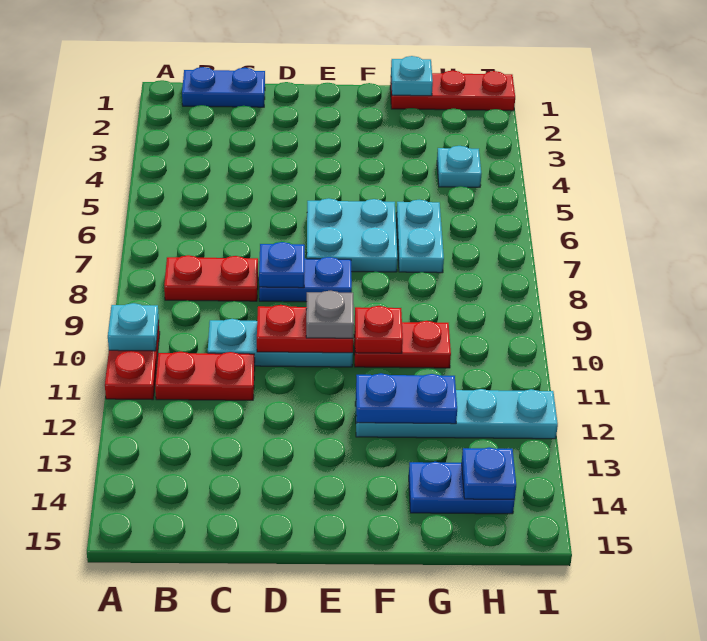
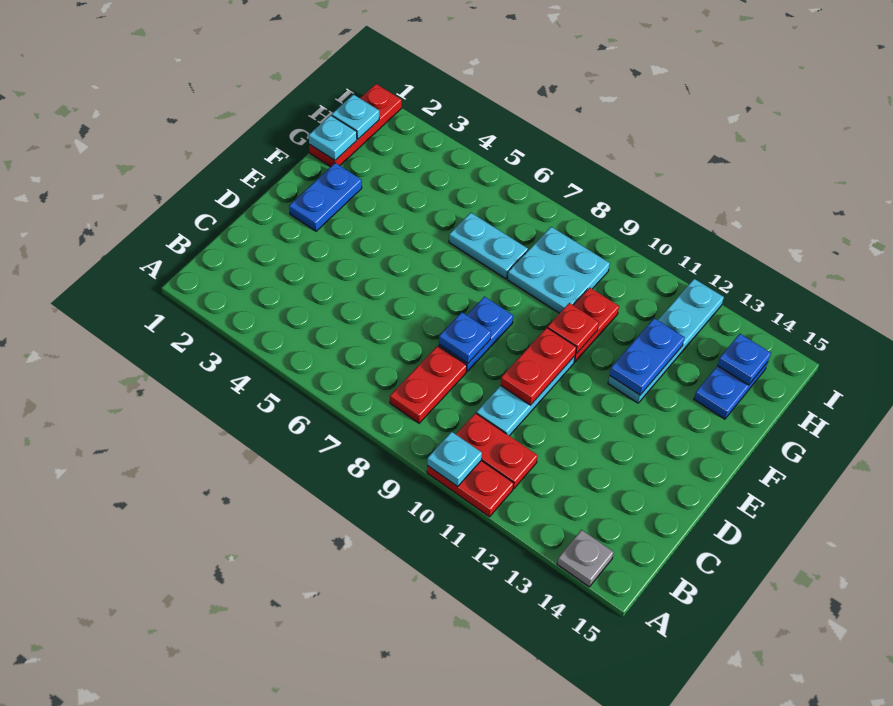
blue 1x2 plate [182,67,265,107] -> blue 1x2 plate moved to [289,163,362,231]
red 1x2 plate [155,352,255,400] -> red 1x2 plate turned to [456,413,538,489]
cyan 2x2 plate [307,198,398,272] -> cyan 2x2 plate moved to [507,227,610,313]
grey 1x1 plate [306,291,354,338] -> grey 1x1 plate moved to [557,530,614,587]
cyan 1x1 plate [437,146,481,187] -> cyan 1x1 plate moved to [332,95,379,139]

